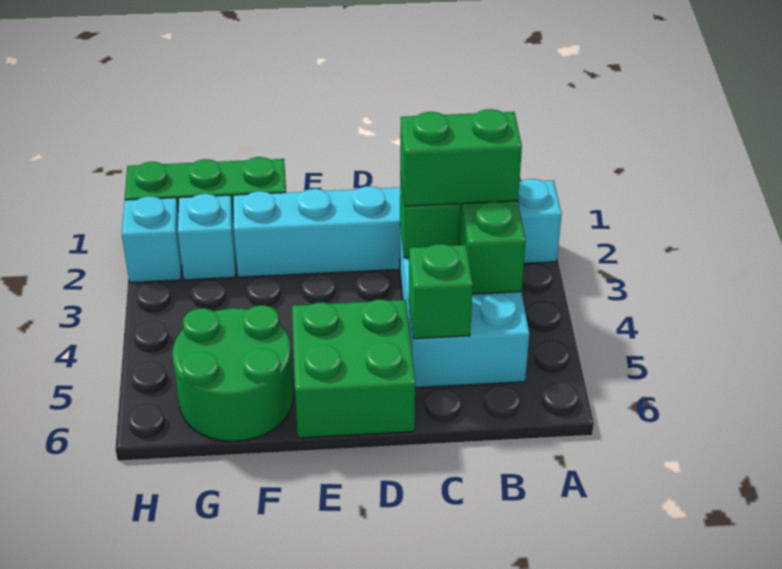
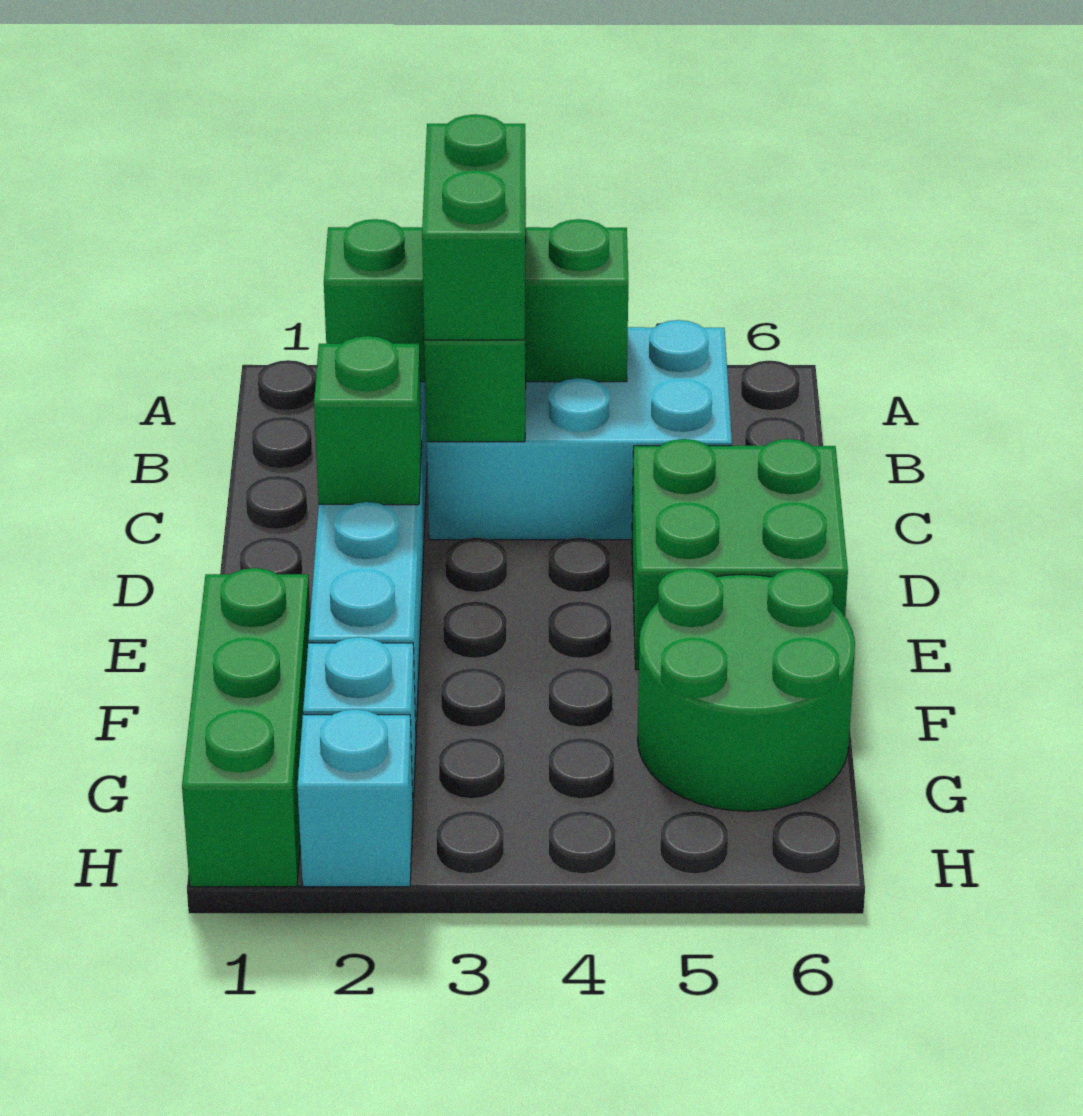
green 1x1 brick [409,244,473,339] -> green 1x1 brick moved to [314,336,422,505]

